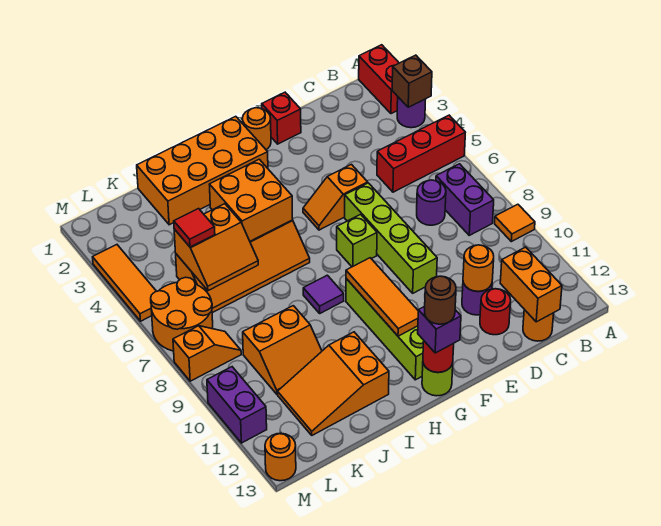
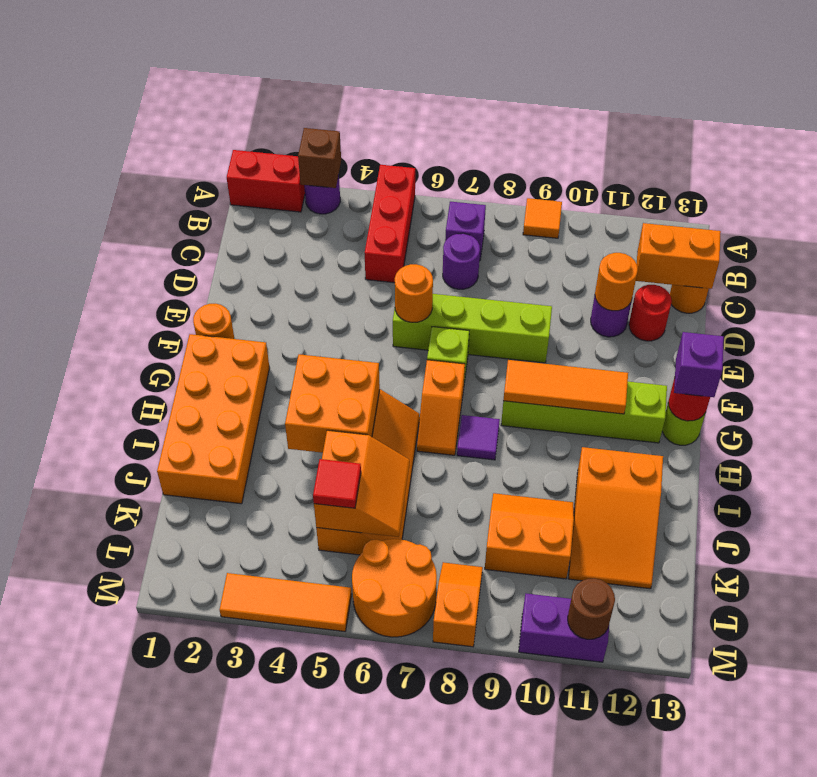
purple 1x2 brick [436,164,494,235] -> purple 1x1 brick [445,202,486,261]
red 1x1 brick [262,92,301,144] -> none
orange 1x2 slope [303,164,368,230] -> orange 1x2 slope moved to [417,360,465,455]
brown 1x1 round brick [425,276,456,324] -> brown 1x1 round brick moved to [568,578,615,639]
orange 2x2 slope [243,306,322,394] -> orange 2x2 slope turned to [485,493,574,579]
orange 1x1 round brick [265,433,296,481] -> orange 1x1 round brick moved to [395,264,433,322]

